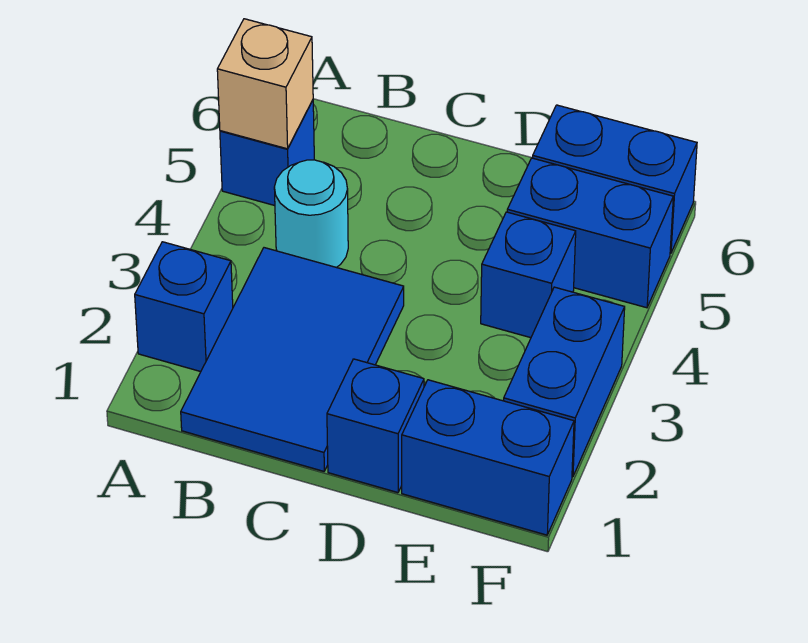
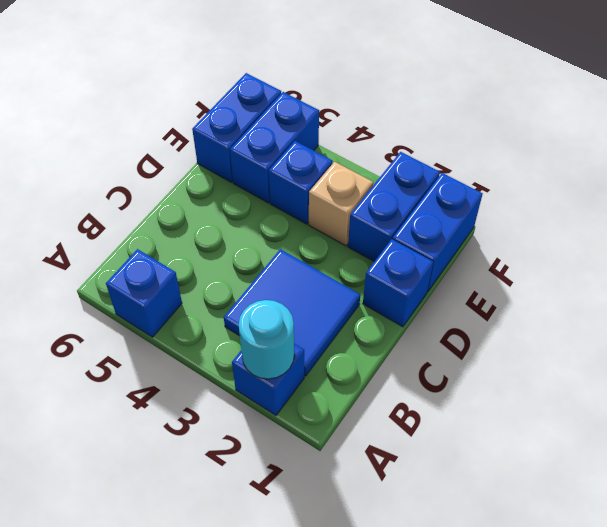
tan 1x1 brick [217,19,313,149] -> tan 1x1 brick moved to [309,162,373,246]
blue 2x3 tile [181,248,404,471] -> blue 2x2 tile [224,249,360,376]
cyan 1x1 round brick [274,160,348,267] -> cyan 1x1 round brick moved to [239,300,294,379]
blue 1x2 brick [504,287,625,477] -> blue 1x2 brick turned to [348,152,440,262]

